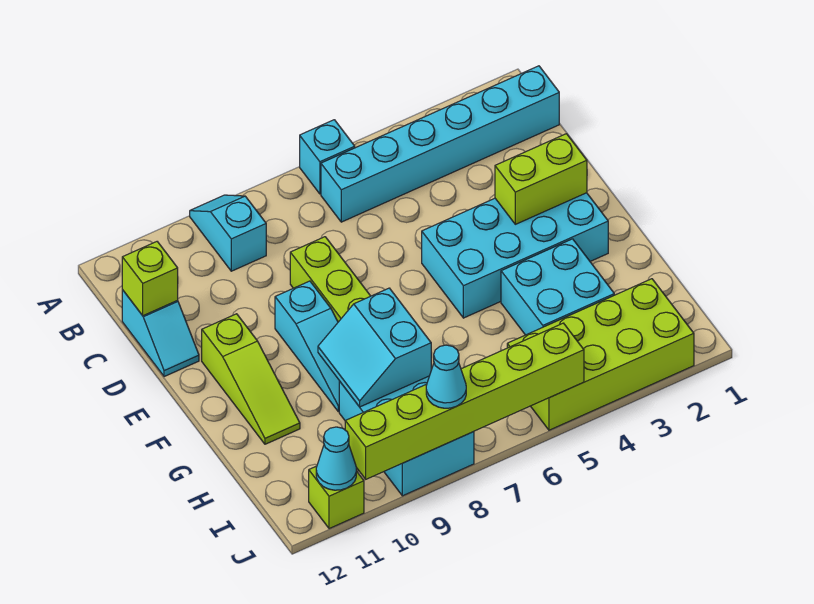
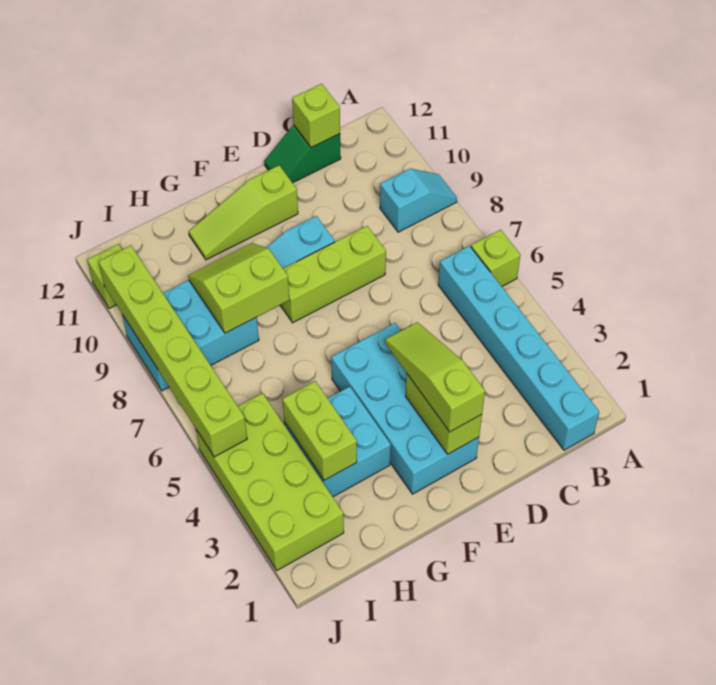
cyan 1x1 brick [300,120,355,194] -> lime 1x1 brick [471,230,520,286]
cyan 1x2 slope [122,290,199,377] -> green 1x2 slope [264,125,341,183]
none -> lime 1x3 slope [385,322,485,432]
cyan 2x2 slope [318,288,431,407] -> lime 2x2 slope [188,243,290,333]
none -> lime 1x2 brick [283,381,357,480]
cyan 1x1 cone [426,345,466,408] -> none
cyan 1x1 cone [316,427,356,490] -> none

